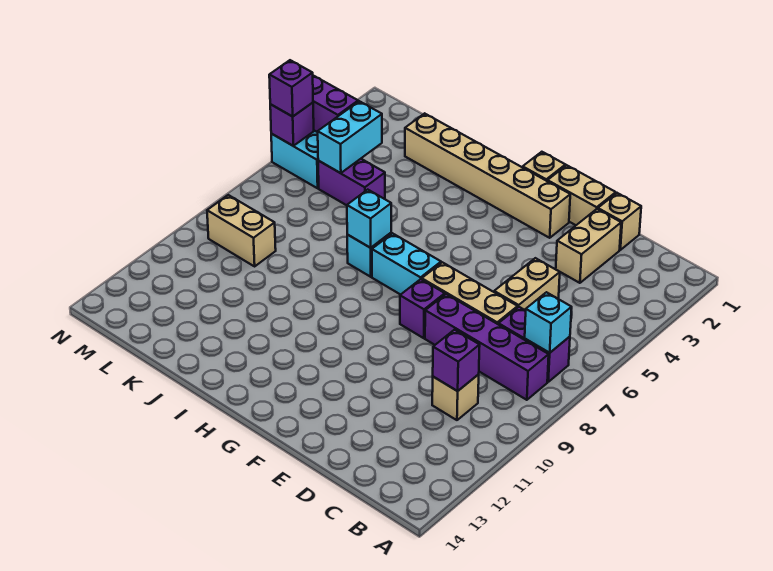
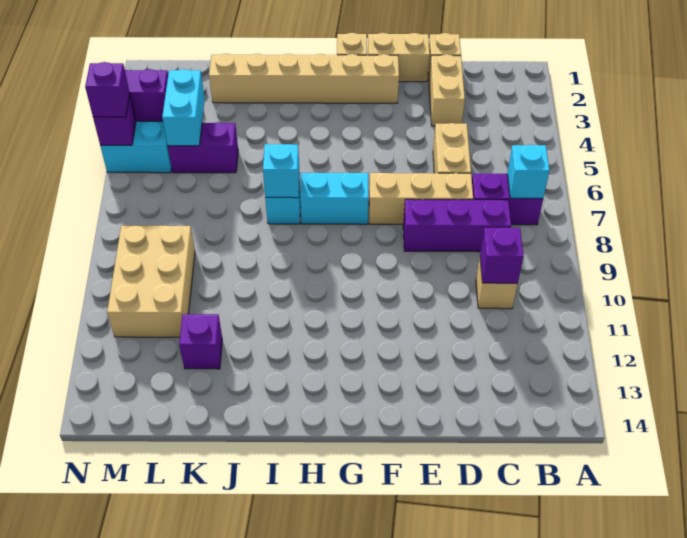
purple 1x4 brick [425,294,549,400] -> purple 1x3 brick [403,199,511,252]
purple 1x1 brick [400,279,445,338] -> purple 1x1 brick moved to [179,314,222,369]
tan 1x2 brick [207,195,276,266] -> tan 2x3 brick [107,226,195,337]

